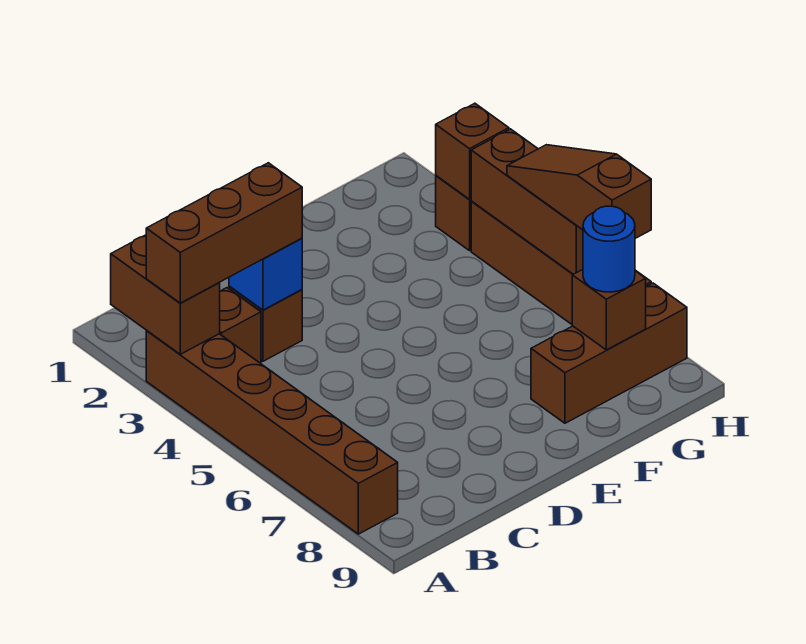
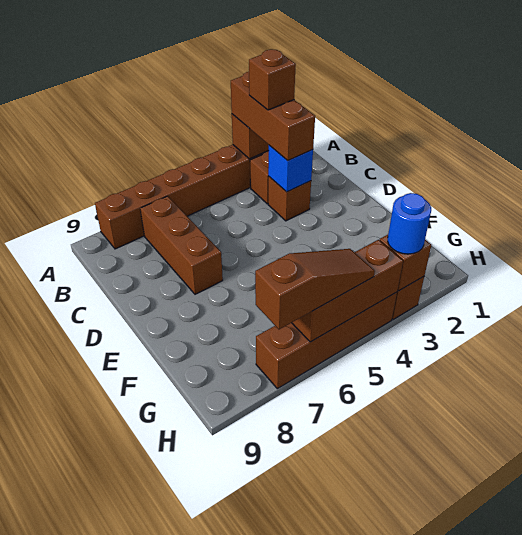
brown 1x3 brick [531,283,687,423] -> brown 1x3 brick moved to [140,196,223,294]
brown 1x1 brick [572,270,646,350] -> brown 1x1 brick moved to [249,49,296,110]
blue 1x1 round brick [583,206,635,292] -> blue 1x1 round brick moved to [388,193,431,254]

